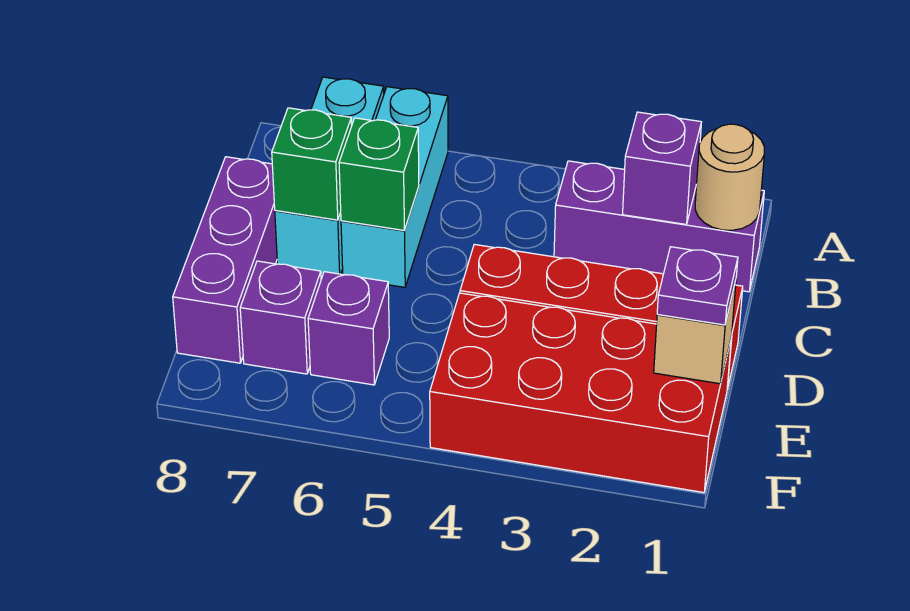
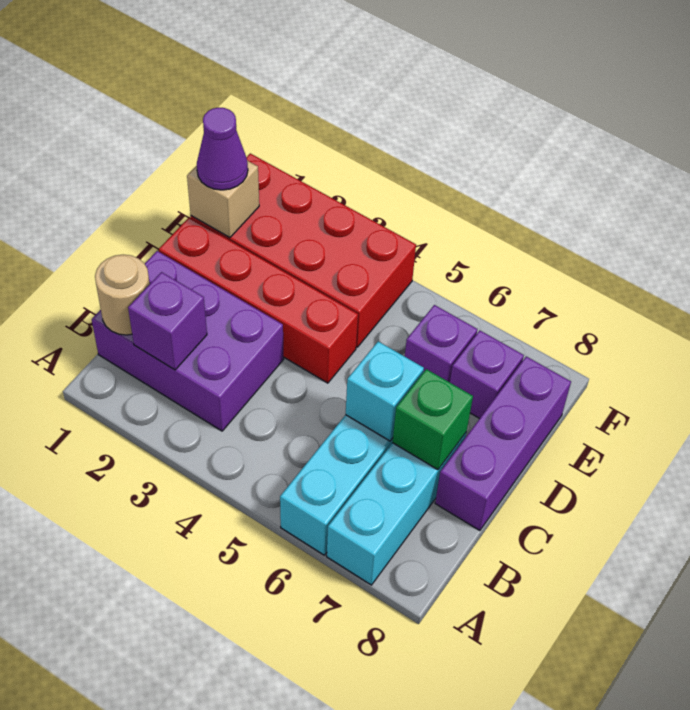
purple 1x3 brick [554,161,764,292] -> purple 2x3 brick [92,251,284,431]
green 1x1 brick [339,118,419,230] -> cyan 1x1 brick [346,341,424,441]
purple 1x1 plate [657,247,738,325] -> purple 1x1 cone [197,108,248,190]

